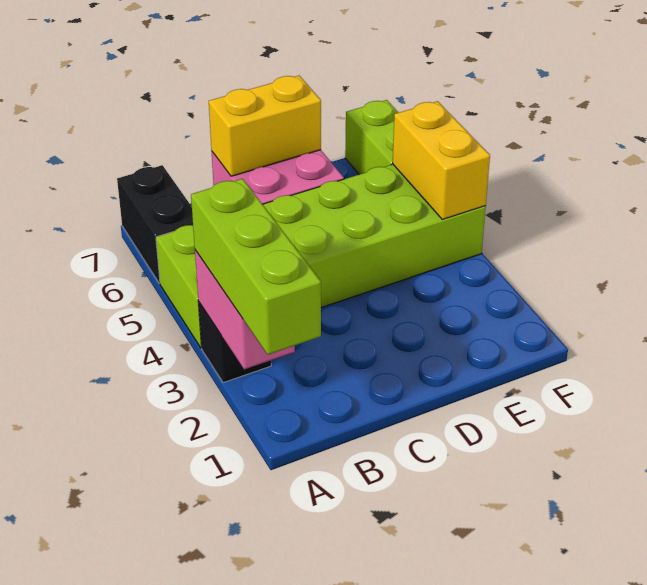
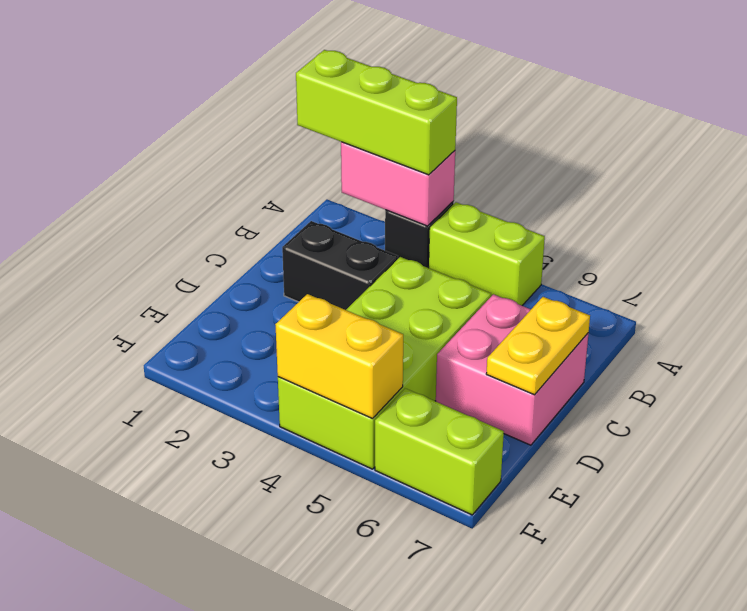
black 1x2 brick [117,165,193,283] -> black 1x2 brick moved to [282,221,398,310]
yellow 1x2 brick [209,76,321,176] -> yellow 1x2 plate [486,297,590,395]

